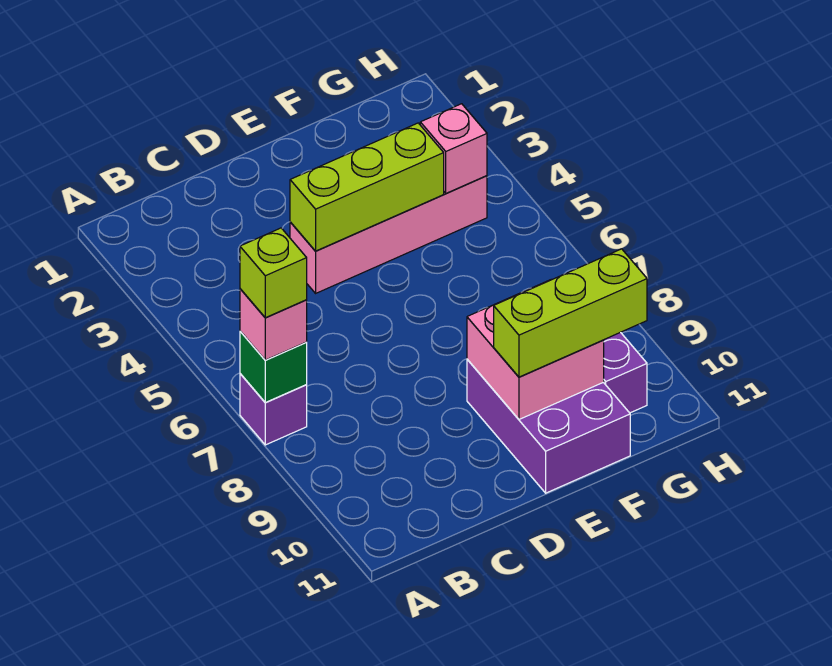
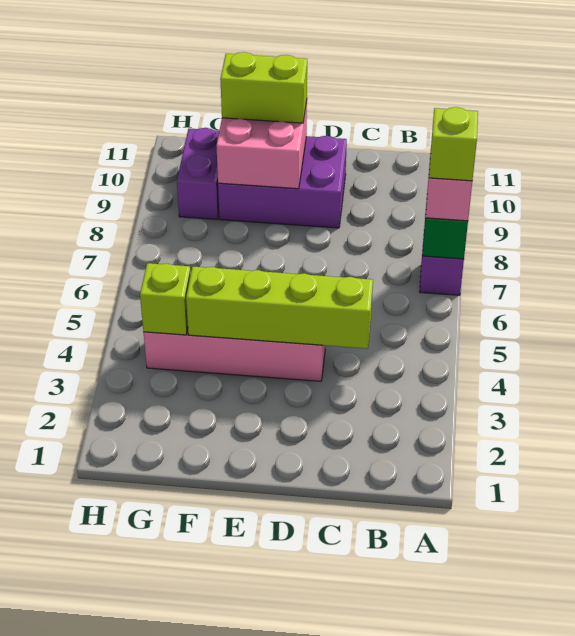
lime 1x3 brick [290,123,444,251] -> lime 1x4 brick [186,267,373,349]
purple 2x3 brick [467,359,630,493] -> purple 2x3 brick turned to [218,136,347,228]
lime 1x3 brick [494,249,647,377] -> lime 1x2 brick [220,52,307,123]
pink 1x1 brick [420,104,487,193] -> lime 1x1 brick [140,263,191,335]

